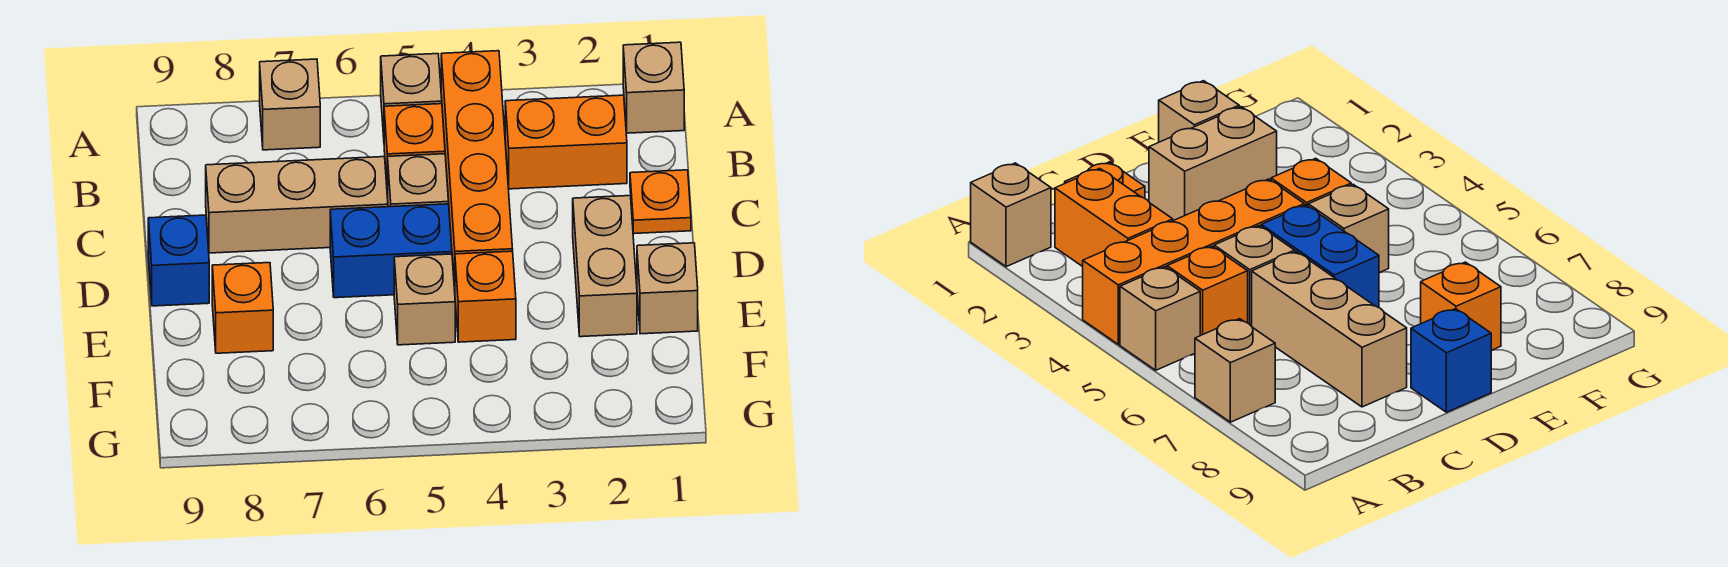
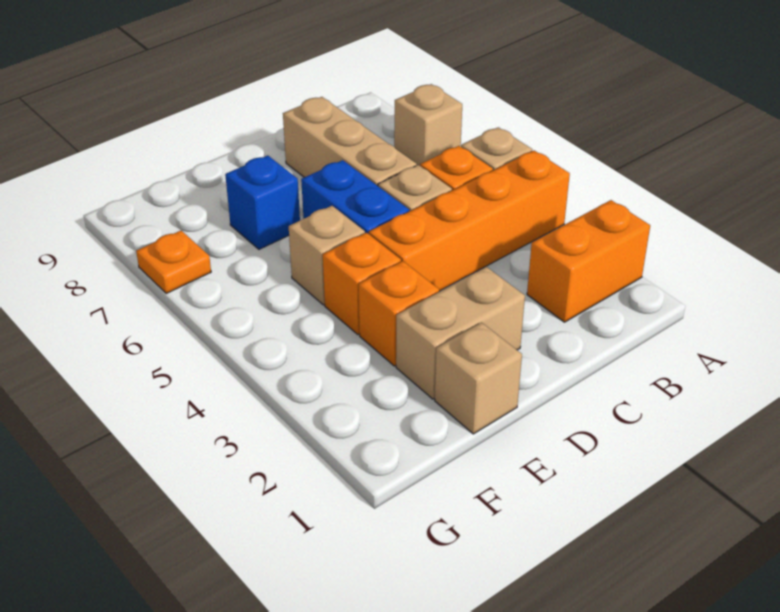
tan 1x1 brick [623,42,684,133] -> none
orange 1x2 brick [505,95,627,189] -> orange 1x2 brick turned to [527,200,650,322]
orange 1x1 plate [630,170,691,234] -> orange 1x1 plate moved to [136,231,211,293]
blue 1x1 brick [148,215,209,306] -> blue 1x1 brick moved to [225,156,300,249]
orange 1x1 brick [212,263,273,353] -> orange 1x1 brick moved to [359,261,439,366]

